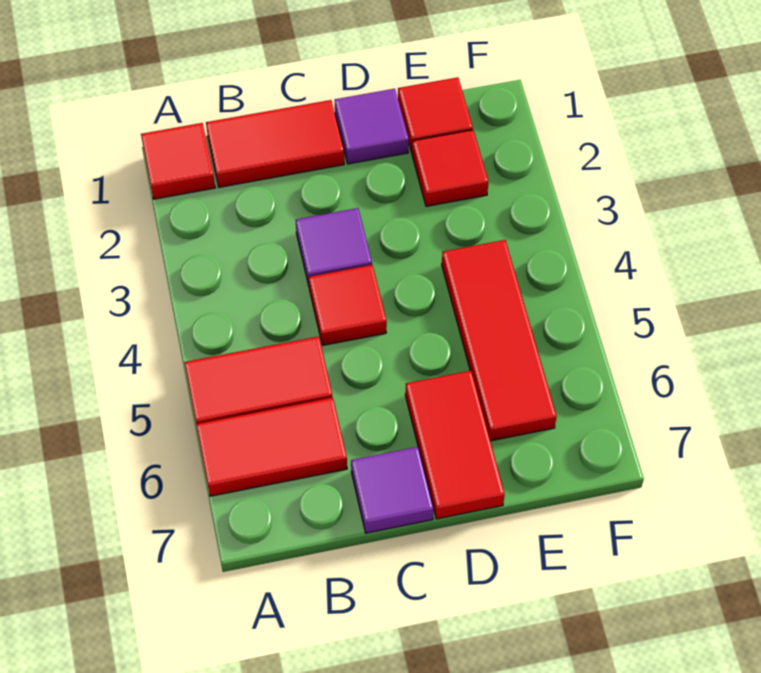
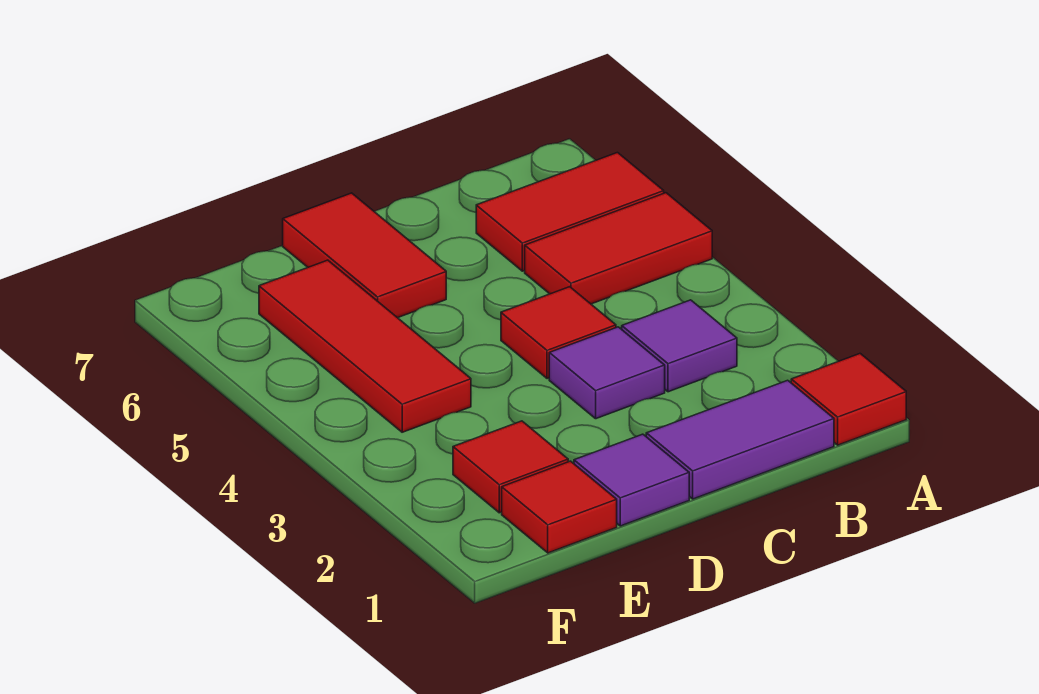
red 1x2 tile [206,100,344,187] -> purple 1x2 tile [646,380,834,499]
purple 1x1 tile [351,447,434,533] -> purple 1x1 tile moved to [622,300,737,392]

